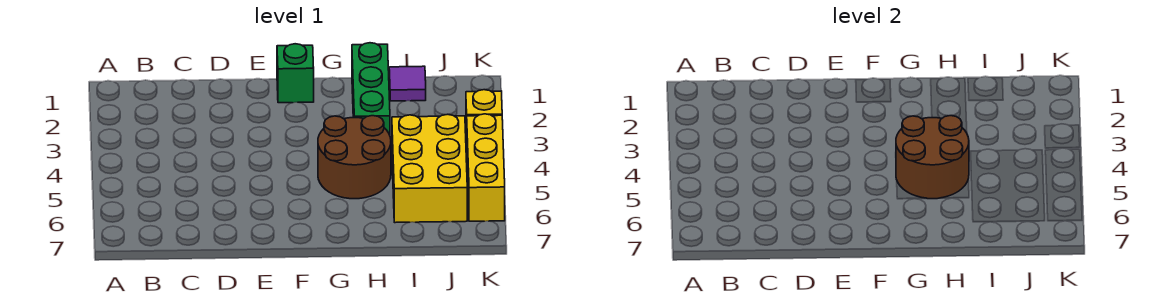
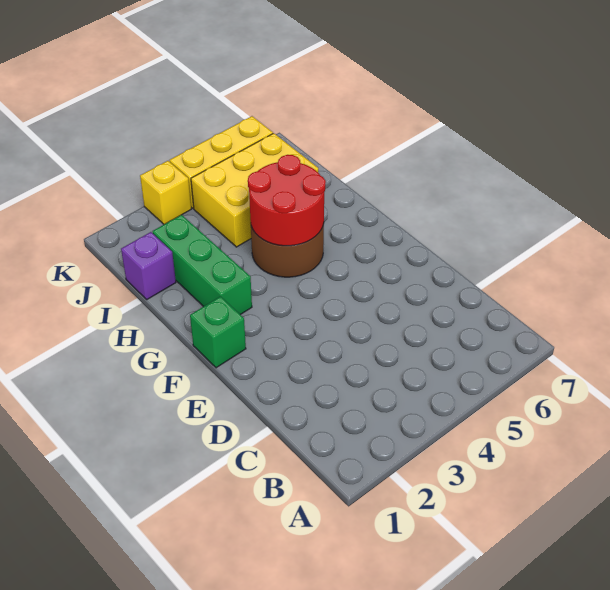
brown 2x2 round brick [896,116,969,199] -> red 2x2 round brick [248,155,326,246]
green 1x3 brick [352,43,390,135] -> green 1x3 brick turned to [153,215,252,315]
purple 1x1 tile [389,66,426,101] -> purple 1x1 brick [121,232,176,299]

